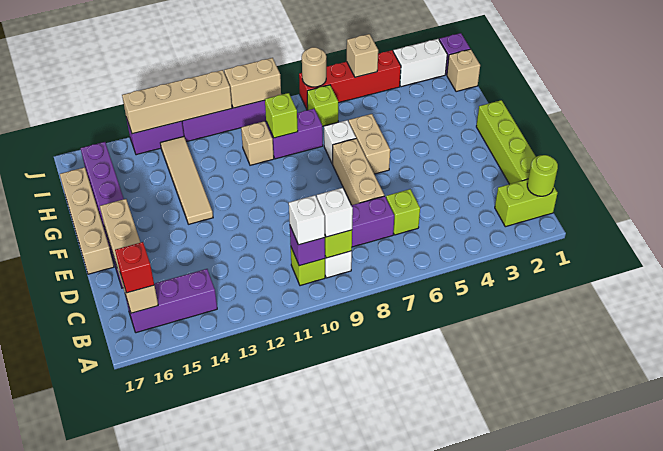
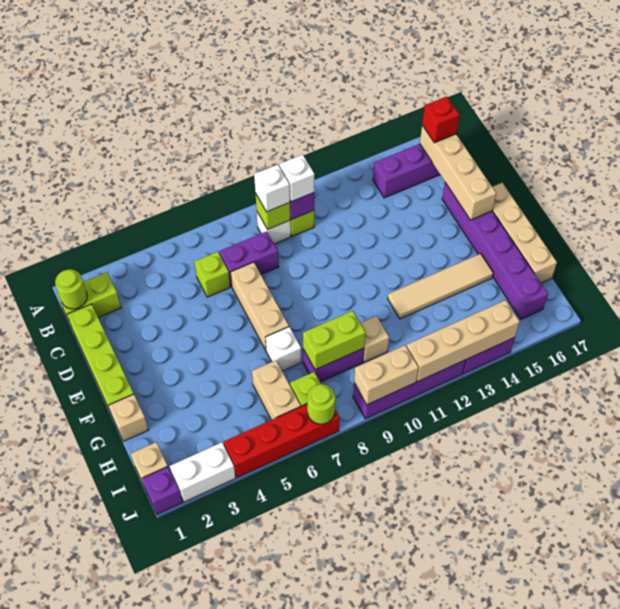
tan 1x2 brick [349,114,390,174] -> tan 1x2 brick moved to [252,360,301,420]
tan 1x4 tile [160,137,213,224] -> tan 1x4 tile turned to [388,254,493,319]
lime 1x1 brick [265,93,298,138] -> lime 1x2 brick [303,311,366,370]
tan 1x1 brick [347,34,378,77] -> tan 1x1 brick moved to [109,394,148,441]
tan 1x1 round brick [302,47,326,87] -> lime 1x1 round brick [307,384,335,424]

